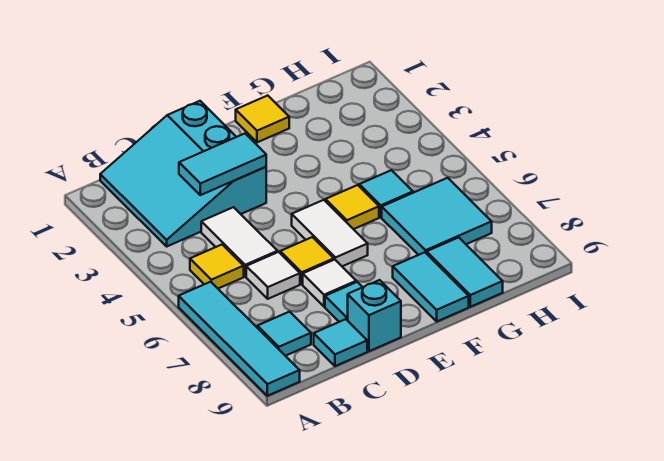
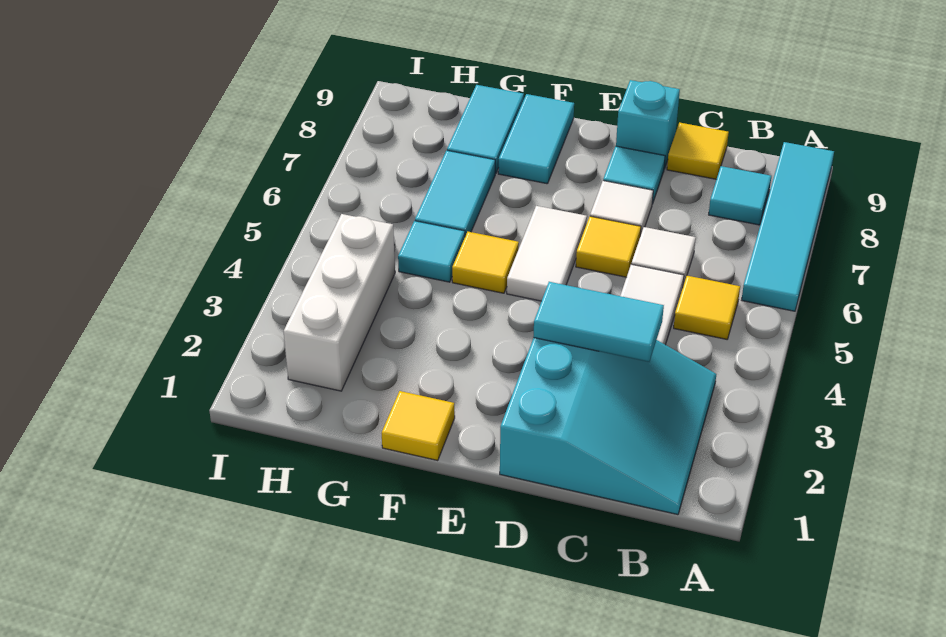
cyan 1x1 tile [314,319,367,366] -> yellow 1x1 tile [667,123,729,179]
cyan 2x2 tile [382,178,492,255] -> cyan 1x2 tile [415,150,495,236]
none -> white 1x3 brick [284,214,395,391]

